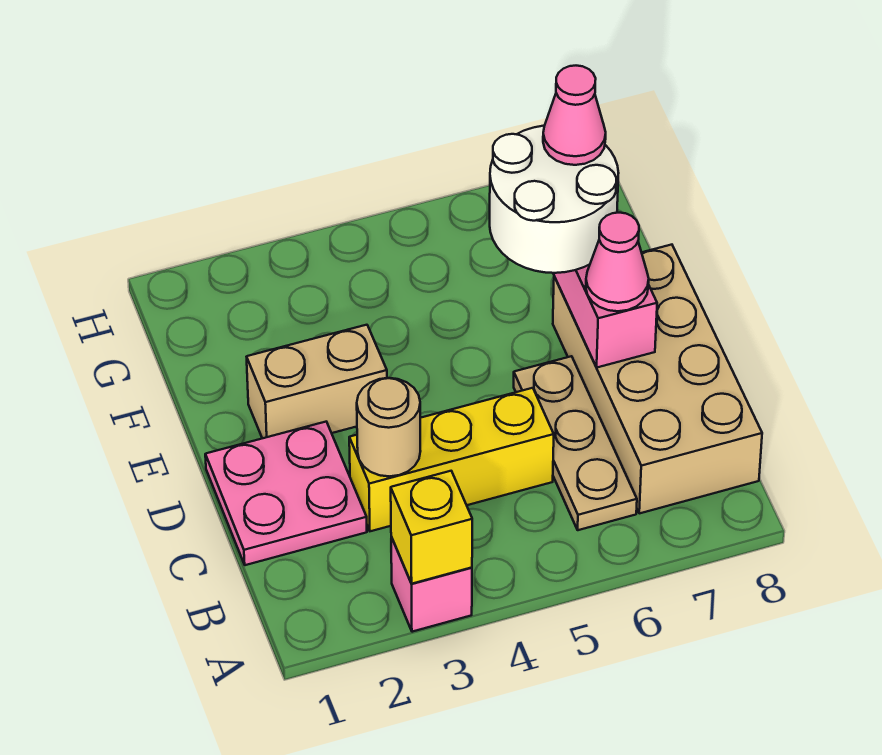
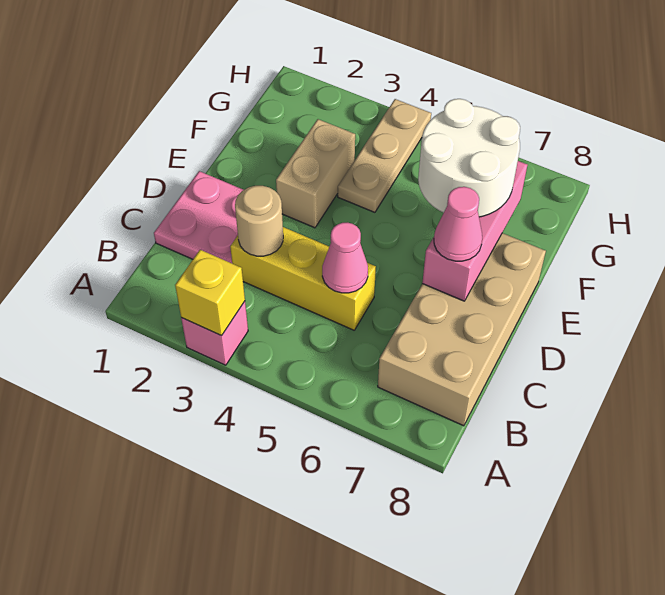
tan 1x3 plate [514,356,637,530] -> tan 1x3 plate moved to [338,99,431,212]
tan 1x2 brick [247,325,387,438] -> tan 1x2 brick turned to [276,119,355,228]
pink 1x1 cone [543,66,606,165] -> pink 1x1 cone moved to [322,223,368,293]

